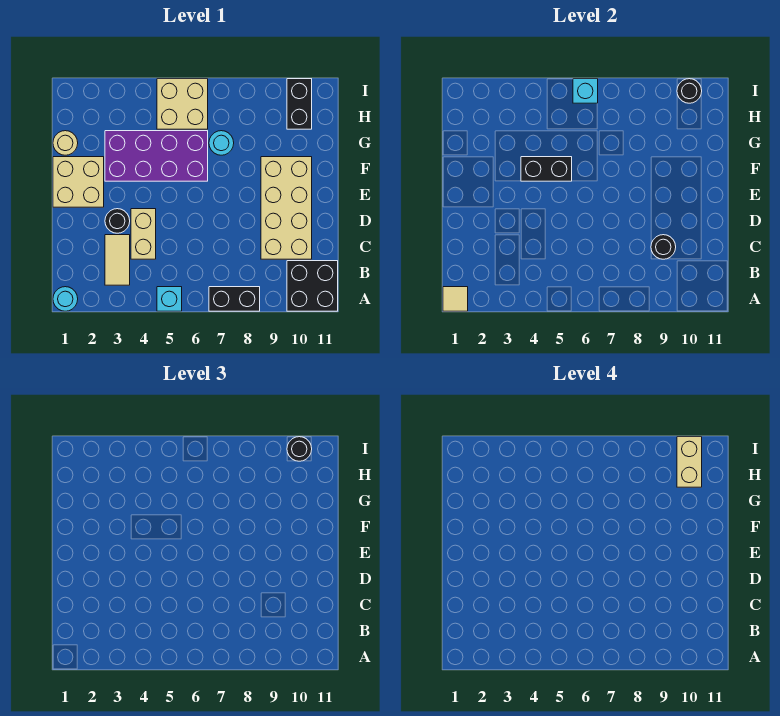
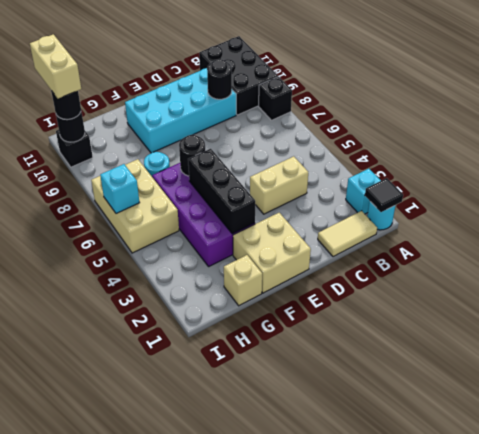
tan 1x1 tile [443,287,468,311] -> black 1x1 tile [365,178,403,212]
cyan 1x1 brick [157,287,182,311] -> cyan 1x1 brick moved to [346,169,381,214]
black 1x2 brick [209,287,260,311] -> black 1x1 brick [259,77,292,120]
black 2x2 brick [287,261,338,311] -> black 2x3 brick [199,36,278,115]
tan 1x2 tile [105,235,130,285] -> tan 1x2 tile moved to [318,211,377,257]
tan 2x4 brick [261,157,312,259] -> cyan 2x4 brick [125,68,236,153]
black 1x1 round brick [105,209,130,233] -> black 1x1 round brick moved to [179,135,205,176]
black 1x2 brick [521,157,572,181] -> black 1x3 brick [188,149,255,234]
tan 1x1 round brick [53,131,78,155] -> tan 1x1 brick [224,255,262,306]
tan 2x2 brick [157,79,208,129] -> tan 2x3 brick [91,159,179,253]
black 1x2 brick [287,79,312,129] -> black 1x1 brick [56,130,93,167]
tan 1x2 brick [677,437,702,487] -> tan 1x2 brick turned to [30,34,81,99]

